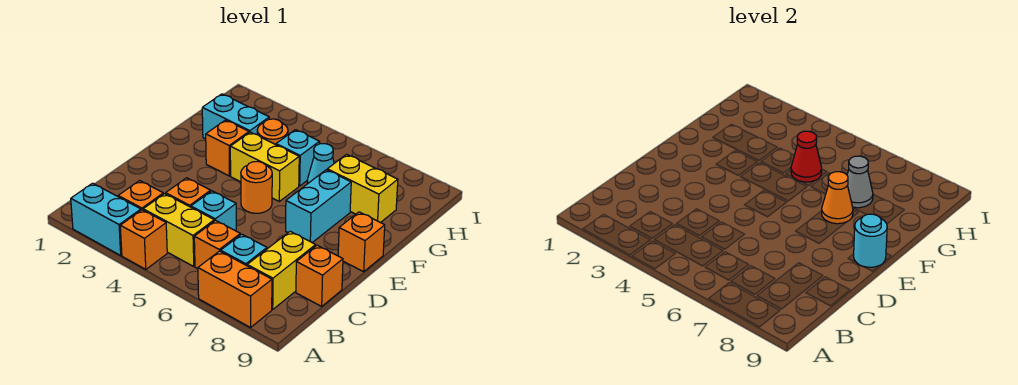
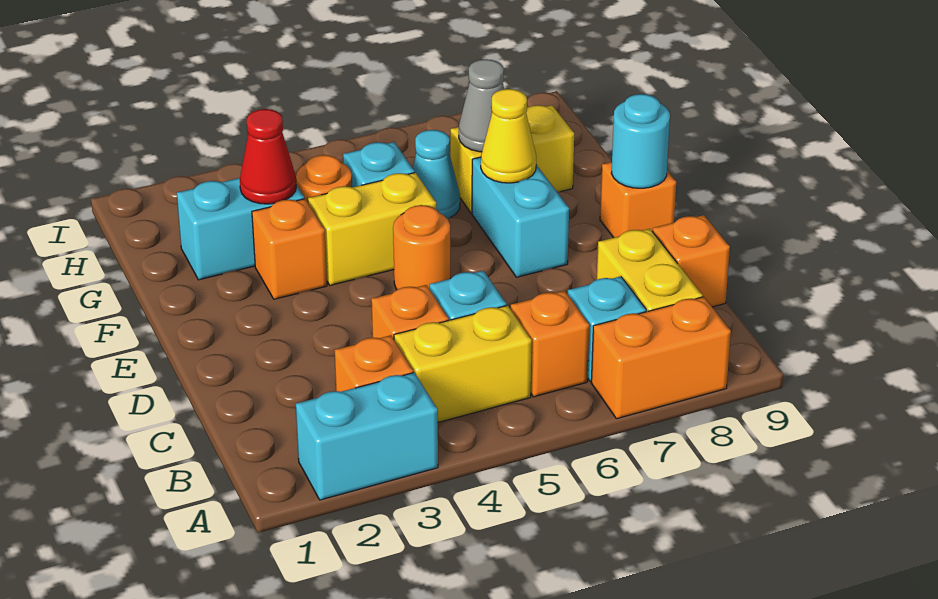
orange 1x1 brick [120,210,167,269] -> none
orange 1x1 cone [822,172,853,224] -> yellow 1x1 cone [481,89,536,183]
red 1x1 cone [791,131,822,182] -> red 1x1 cone moved to [240,109,296,204]

